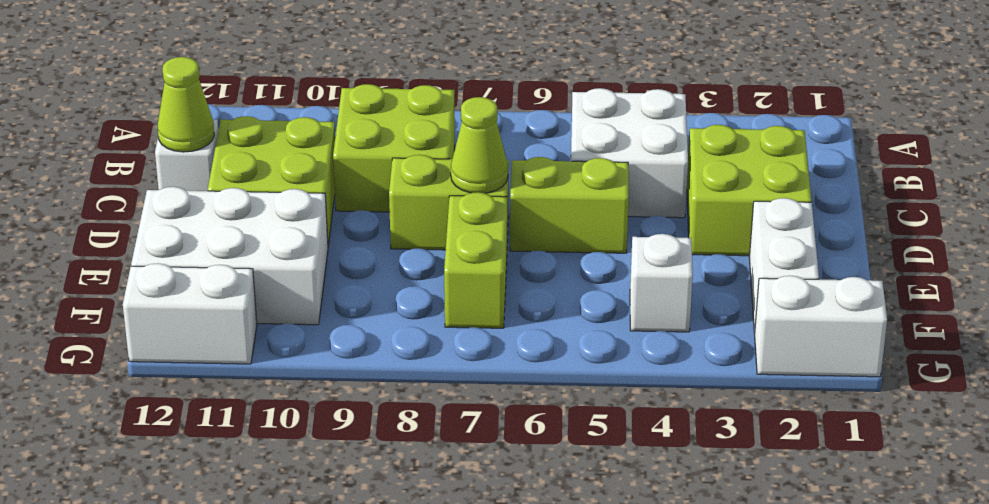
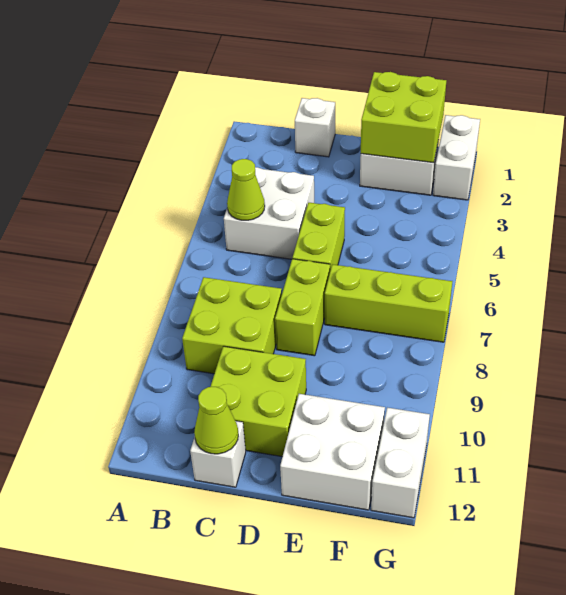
lime 2x2 brick [687,125,812,256] -> lime 2x2 brick moved to [361,72,446,163]
lime 1x1 cone [451,97,508,193] -> lime 1x1 cone moved to [227,159,265,220]
lime 1x2 brick [444,192,507,328] -> lime 1x3 brick [325,264,452,342]
white 2x3 brick [131,187,328,325] -> white 2x2 brick [280,394,385,510]
white 1x1 brick [630,234,693,332] -> white 1x1 brick moved to [295,98,335,157]

